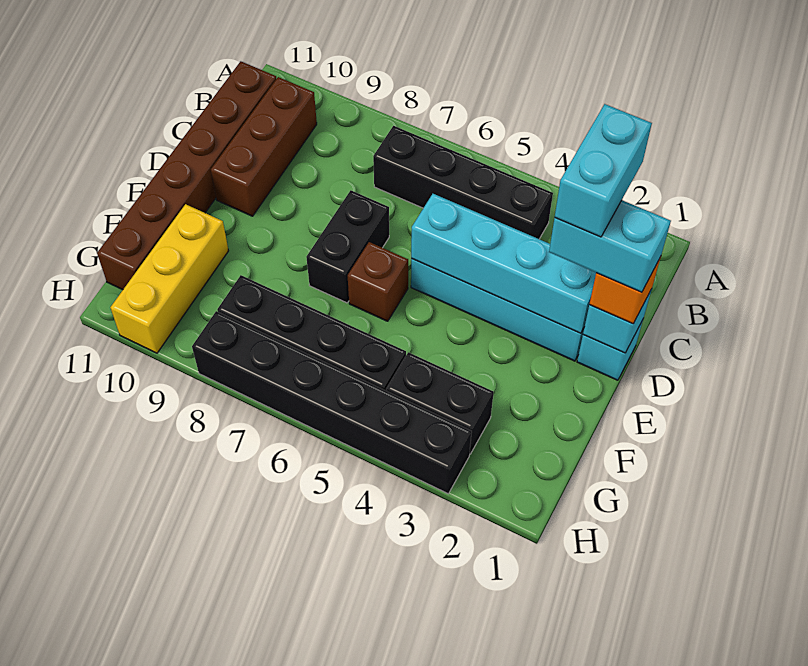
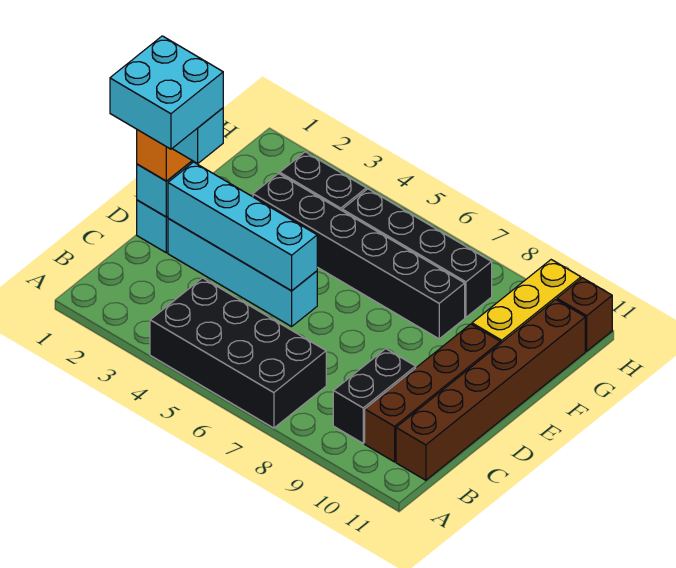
black 1x4 brick [373,126,553,239] -> black 2x4 brick [150,278,326,428]
brown 1x3 brick [211,77,317,216] -> brown 1x4 brick [365,324,501,462]
cyan 1x2 brick [555,104,652,237] -> cyan 2x2 brick [110,36,223,149]
black 1x2 brick [306,190,389,303] -> black 1x2 brick moved to [333,349,416,443]
brown 1x1 brick [348,242,408,321] -> brown 1x1 brick moved to [557,278,612,351]
black 1x6 brick [192,311,472,494] -> black 1x6 brick moved to [253,174,465,339]

